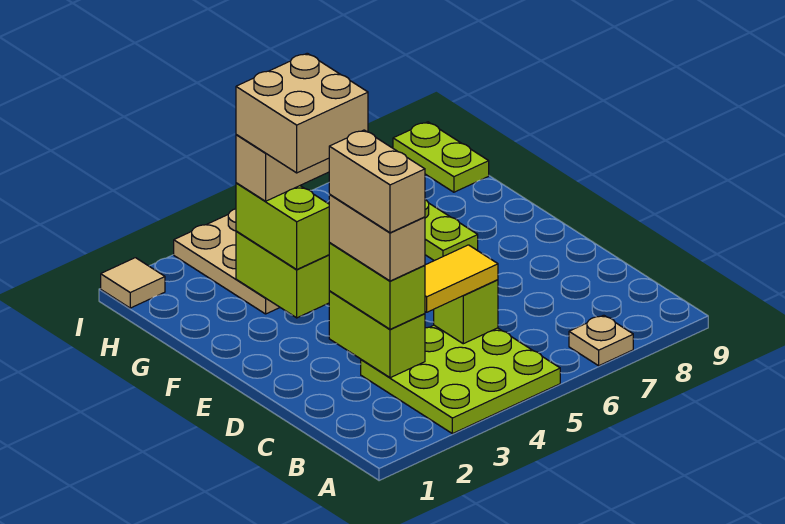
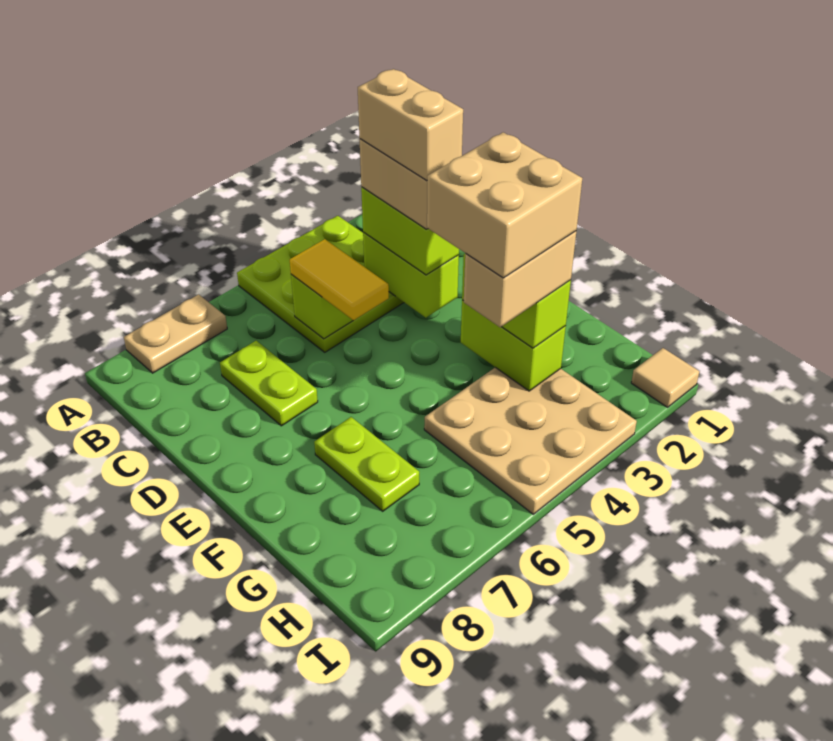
tan 1x1 plate [569,315,633,366] -> tan 1x2 plate [124,294,227,373]
yellow 1x2 tile [425,245,498,312] -> yellow 1x2 tile turned to [290,239,389,320]
lime 1x2 plate [393,122,489,192] -> lime 1x2 plate moved to [220,341,318,426]

